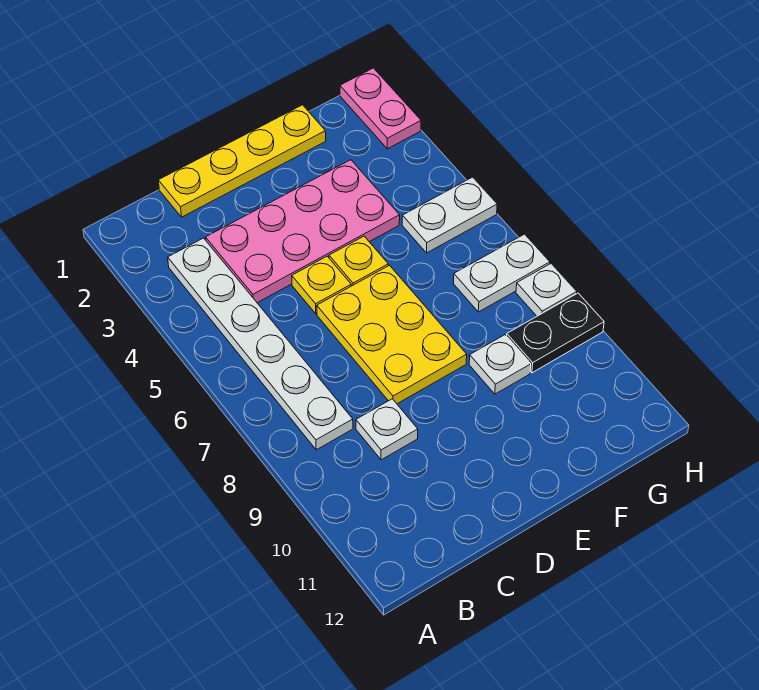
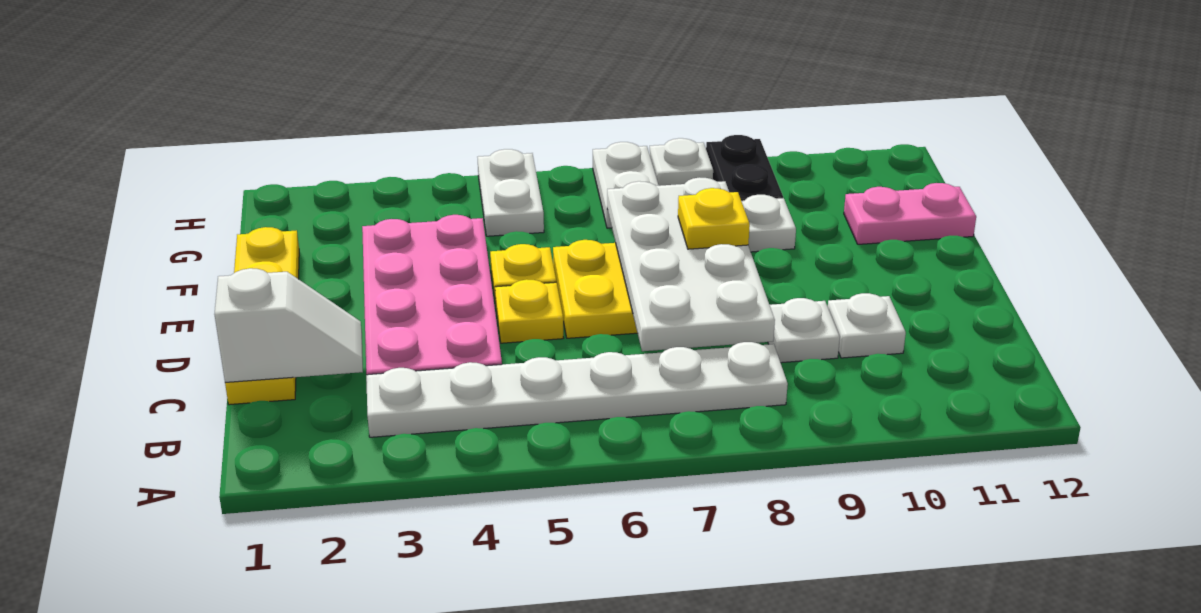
none -> white 1x2 slope [215,268,363,382]
none -> white 2x4 plate [607,177,775,351]
none -> white 1x1 plate [828,293,906,358]
none -> yellow 1x1 plate [678,188,750,249]
pink 1x2 plate [340,68,421,149] -> pink 1x2 plate moved to [844,183,976,244]

